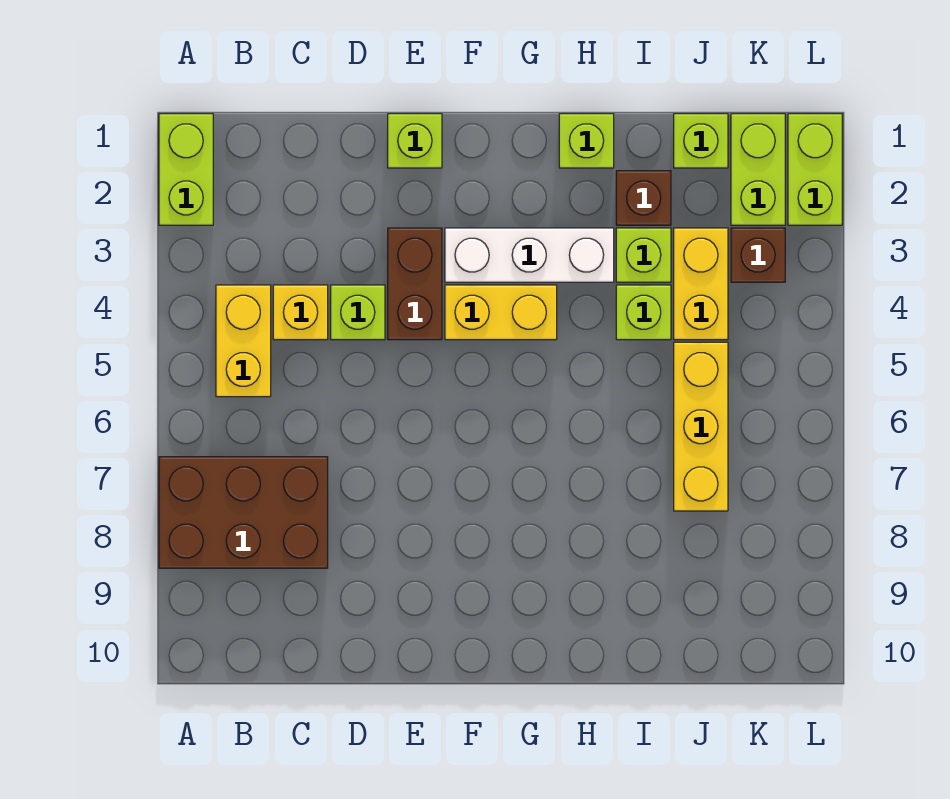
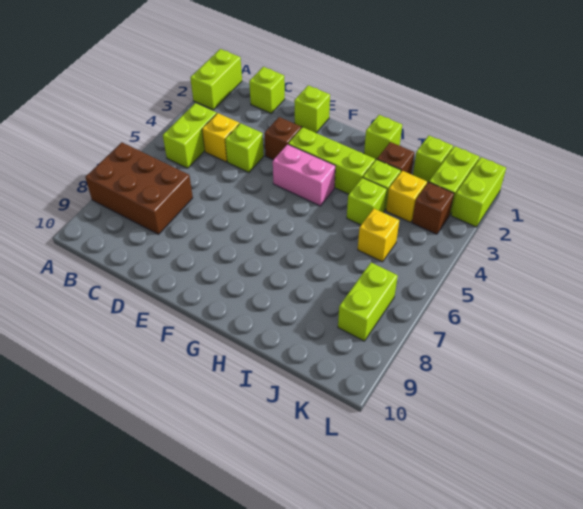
yellow 1x2 brick [216,285,271,397] -> lime 1x2 brick [163,103,217,168]
none -> lime 1x1 brick [249,67,285,113]
brown 1x2 brick [388,228,442,340] -> brown 1x1 brick [264,117,301,160]
white 1x3 brick [445,228,614,282] -> lime 1x3 brick [288,127,375,194]
yellow 1x2 brick [445,285,557,340] -> pink 1x2 brick [273,144,335,206]
yellow 1x2 brick [674,228,728,340] -> yellow 1x1 brick [386,171,427,222]
yellow 1x3 brick [674,342,728,511] -> yellow 1x1 brick [358,209,399,262]
none -> lime 1x2 brick [338,262,398,341]

